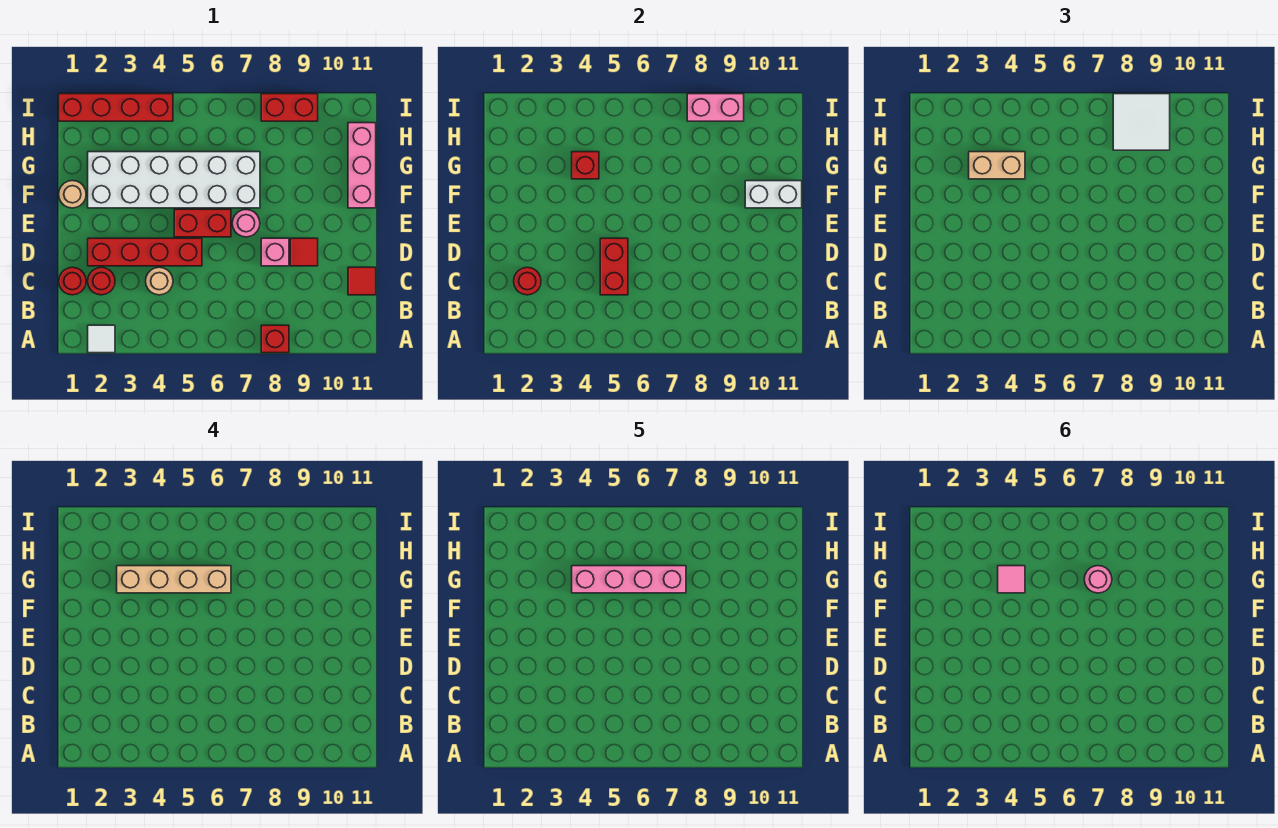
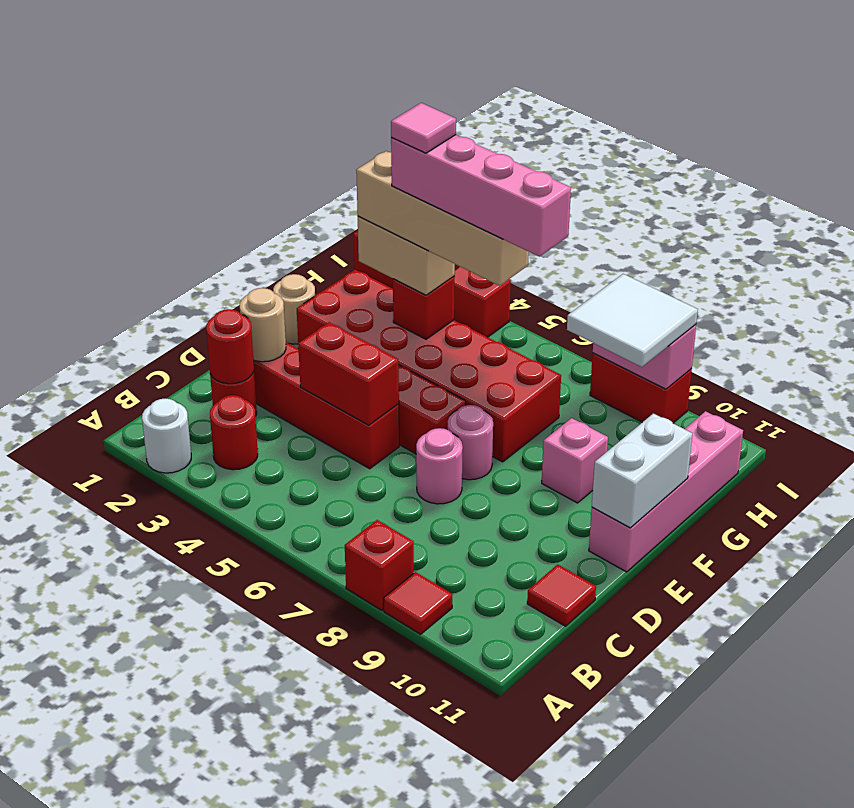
white 1x1 tile [88,325,115,353] -> white 1x1 round brick [142,399,191,473]
red 1x1 round brick [59,267,86,295] -> red 1x1 round brick moved to [210,395,258,470]
tan 1x1 round brick [146,267,173,295] -> tan 1x1 round brick moved to [240,288,286,362]
red 1x2 brick [600,238,628,295] -> red 1x2 brick turned to [298,322,399,425]
pink 1x1 brick [261,238,289,266] -> pink 1x1 brick moved to [542,418,608,503]
red 1x1 tile [290,238,318,266] -> red 1x1 tile moved to [384,572,452,634]
white 2x6 brick [88,152,260,208] -> red 2x6 brick [297,270,561,462]
white 1x2 brick [745,181,802,208] -> white 1x2 brick turned to [592,414,692,528]
pink 1x3 brick [348,123,376,208] -> pink 1x4 brick [589,411,743,572]
pink 1x1 round brick [1084,566,1112,593] -> pink 1x1 round brick moved to [416,428,463,504]

